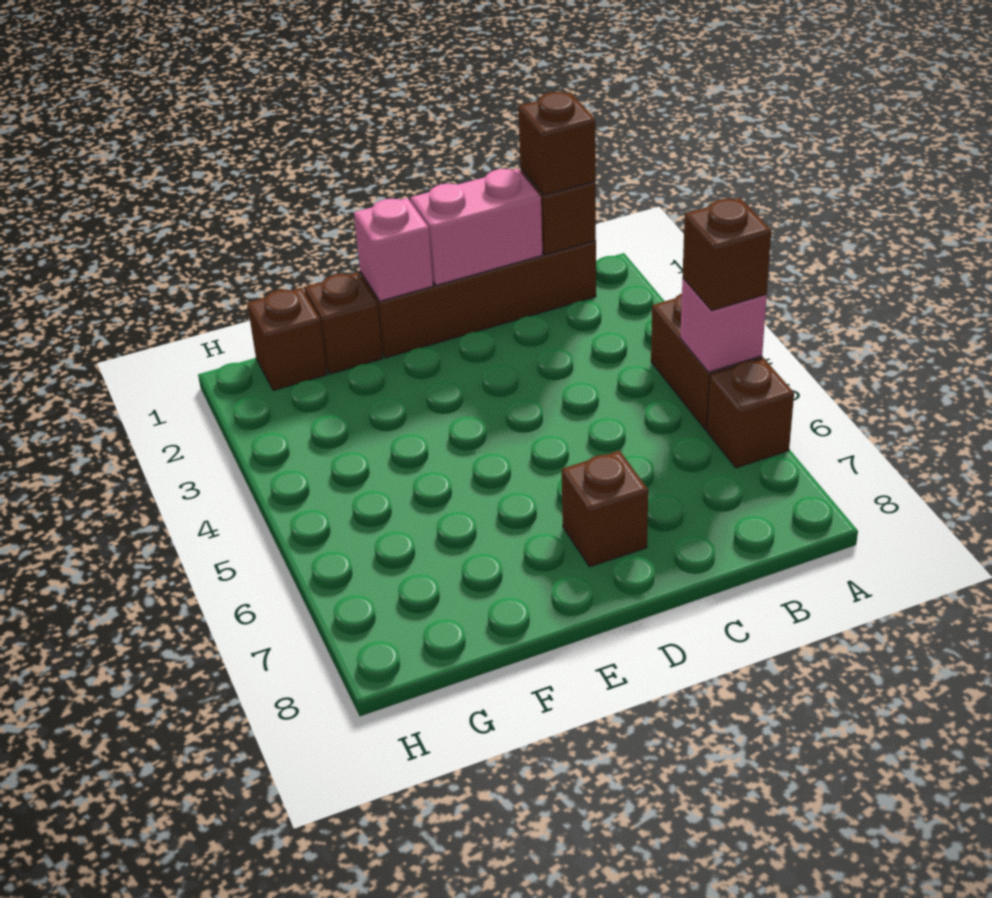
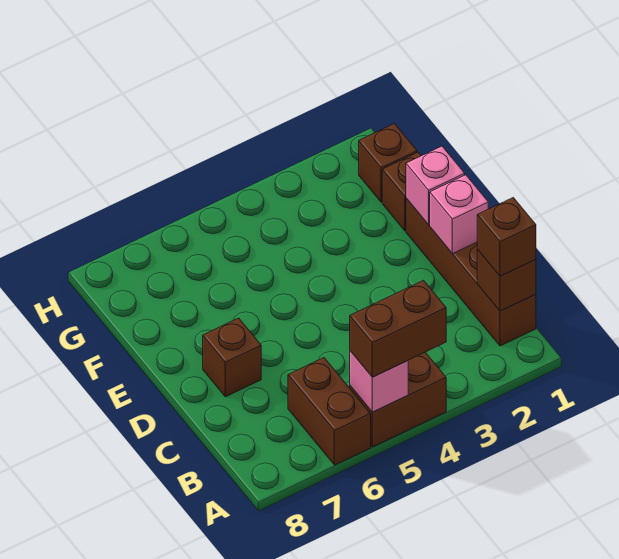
brown 1x1 brick [683,198,771,310] -> brown 1x2 brick [350,280,446,377]
brown 1x1 brick [707,358,794,468] -> brown 1x2 brick [288,358,371,465]
pink 1x2 brick [410,169,543,285] -> pink 1x1 brick [430,175,488,254]

